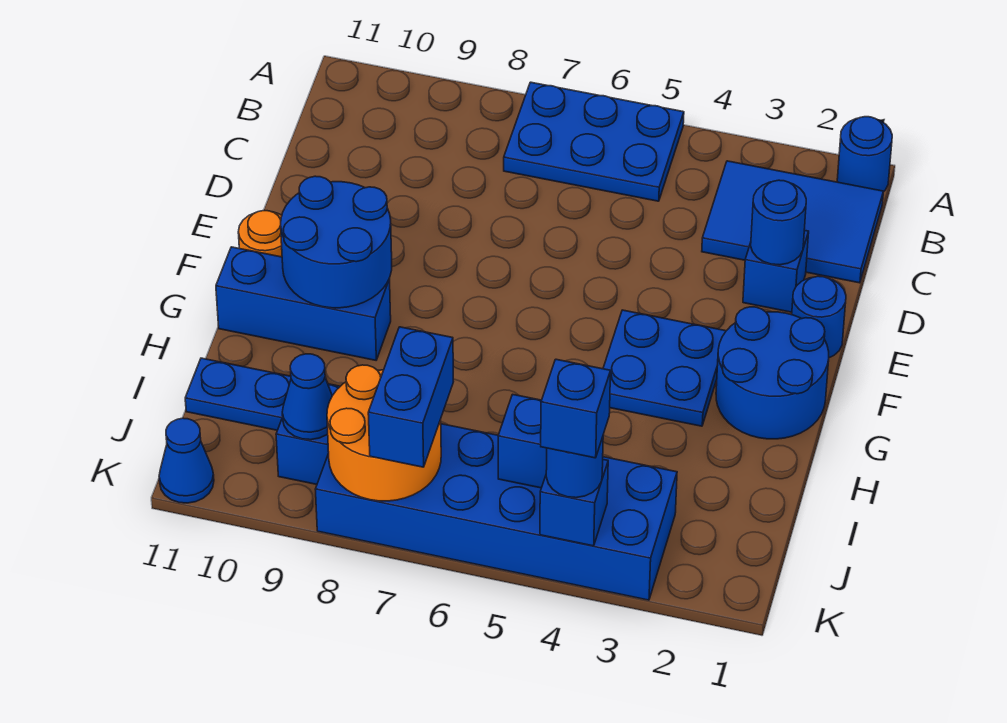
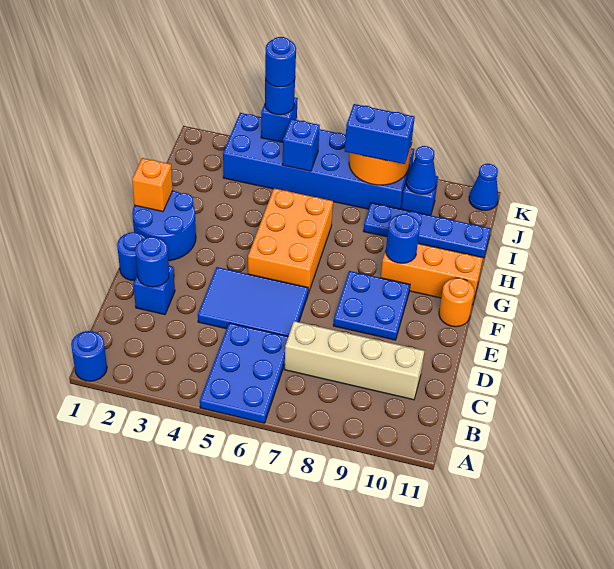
blue 2x3 plate [504,82,684,201] -> blue 2x3 plate turned to [200,323,288,423]
blue 2x3 tile [702,161,883,283] -> blue 2x3 tile moved to [198,267,308,336]
none -> tan 1x4 brick [284,321,424,400]
blue 2x2 plate [603,310,726,426] -> blue 2x2 plate moved to [333,271,410,340]
none -> orange 2x3 brick [248,188,333,294]
blue 2x2 round brick [281,176,392,308] -> blue 1x1 round brick [386,214,420,263]
none -> orange 1x1 brick [132,158,173,212]
blue 1x3 brick [216,247,391,360] -> orange 1x3 brick [381,244,483,305]
blue 1x2 brick [368,327,454,467] -> blue 1x2 brick turned to [345,104,415,164]
blue 1x1 brick [541,359,611,458] -> blue 1x1 round brick [265,37,296,87]

